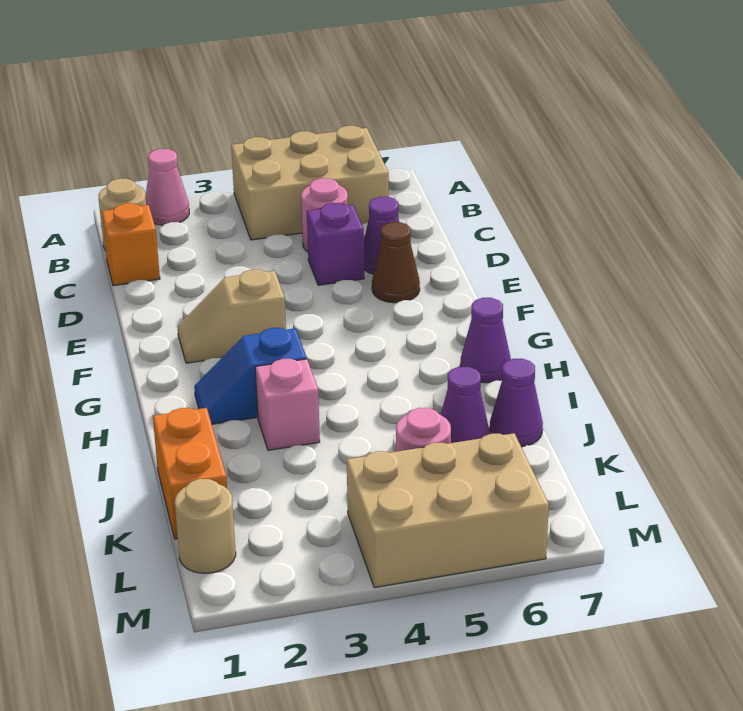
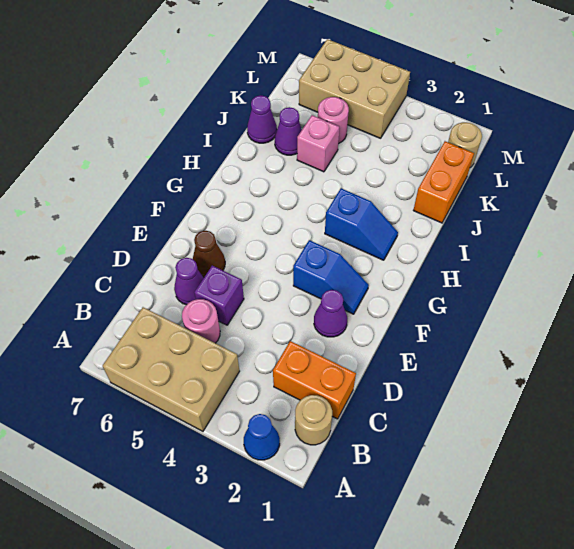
pink 1x1 cone [145,149,189,225] -> blue 1x1 cone [244,414,280,460]
orange 1x1 brick [102,203,160,286] -> orange 1x2 brick [273,341,356,419]
tan 1x2 slope [177,270,286,363] -> blue 1x2 slope [293,240,369,314]
purple 1x1 cone [460,298,511,383] -> purple 1x1 cone moved to [314,290,347,337]
pink 1x1 brick [255,359,320,450] -> pink 1x1 brick moved to [297,115,339,172]

